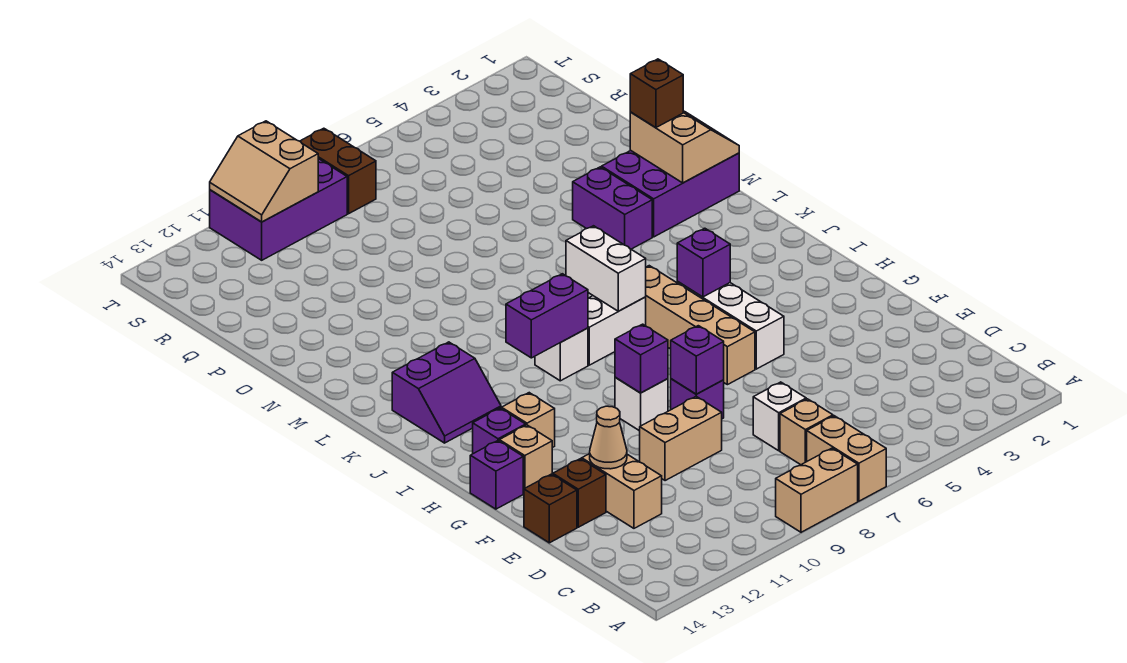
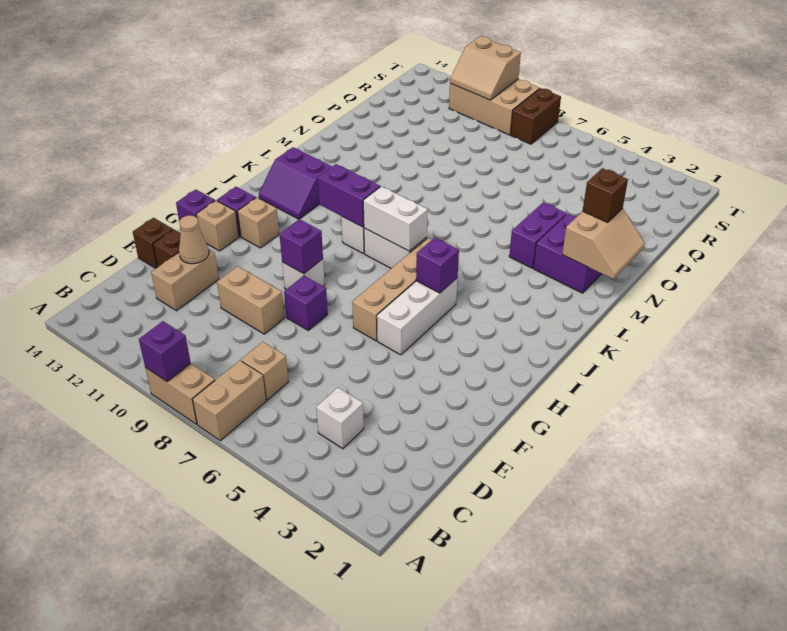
white 1x1 brick [753,382,806,451] -> white 1x1 brick moved to [316,388,364,449]
purple 1x1 brick [671,326,724,394] -> purple 1x1 brick moved to [139,321,191,382]
white 1x2 brick [566,226,646,311] -> white 1x2 brick turned to [363,186,428,251]
purple 2x3 brick [602,150,739,237] -> purple 2x2 brick [534,214,601,293]
purple 2x3 brick [210,159,347,260] -> tan 2x3 brick [449,79,539,135]
tan 2x2 slope [210,121,318,222] -> tan 2x2 slope turned to [450,36,521,100]

